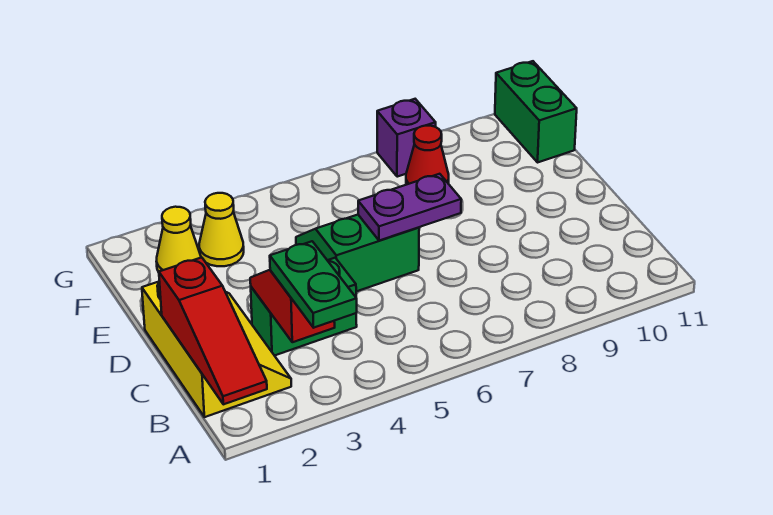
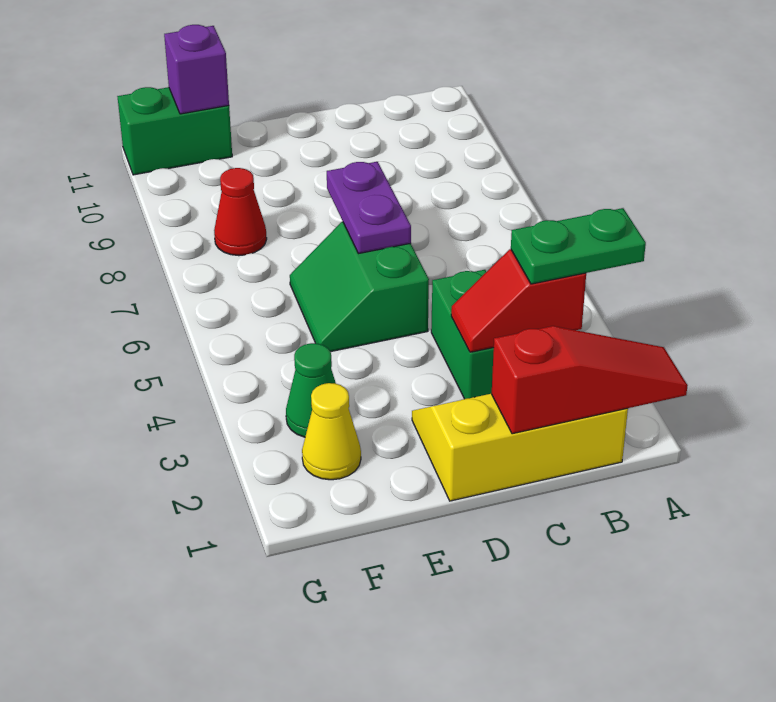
yellow 1x1 cone [199,193,244,266] -> green 1x1 cone [286,343,336,437]
purple 1x1 brick [377,99,436,177] -> purple 1x1 brick moved to [164,25,229,114]

